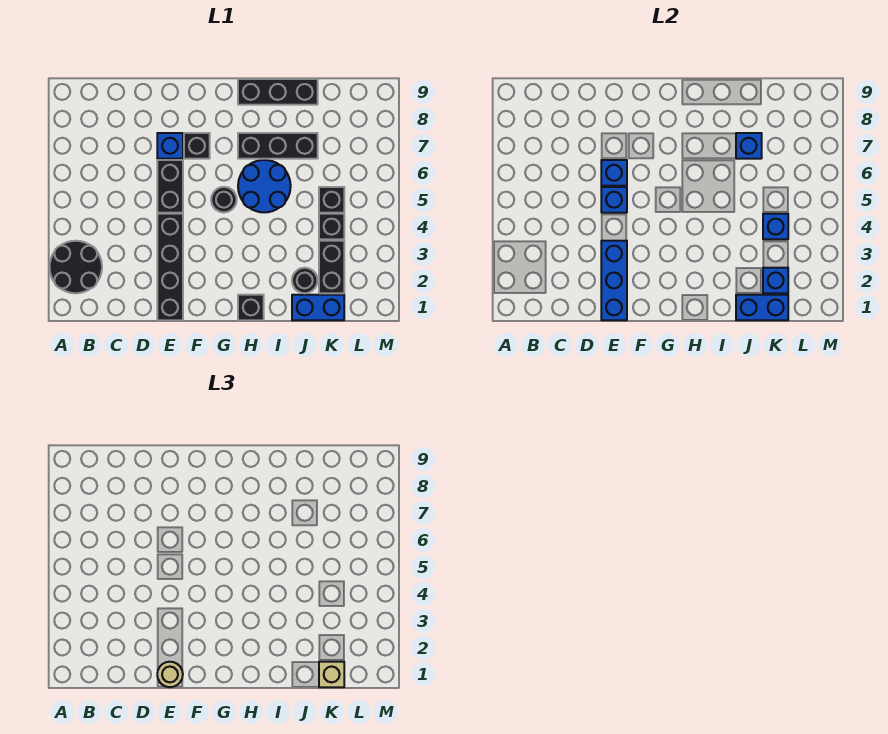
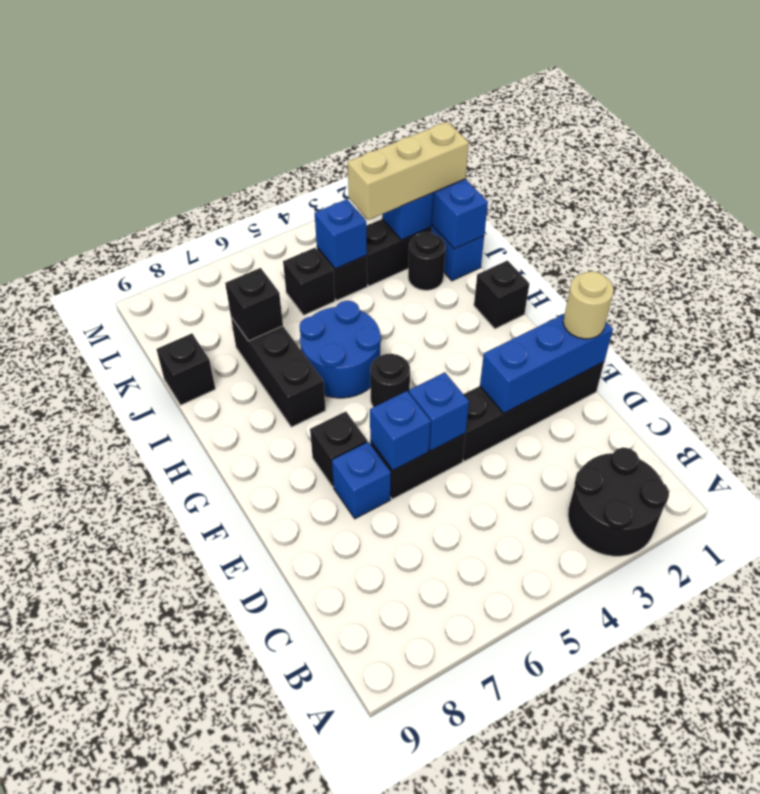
black 1x3 brick [238,79,318,105] -> black 1x1 brick [157,334,215,405]
blue 1x1 brick [736,133,762,159] -> black 1x1 brick [225,268,283,341]
tan 1x1 brick [319,662,344,687] -> tan 1x3 brick [348,122,469,220]

